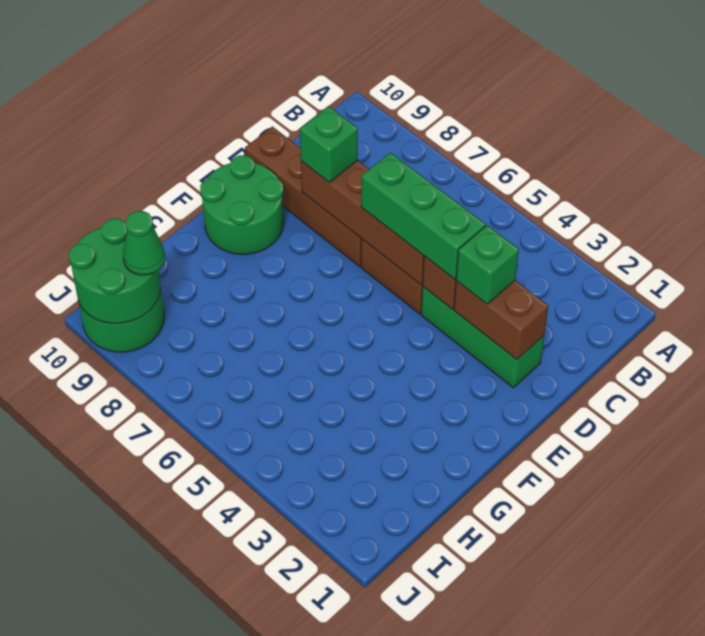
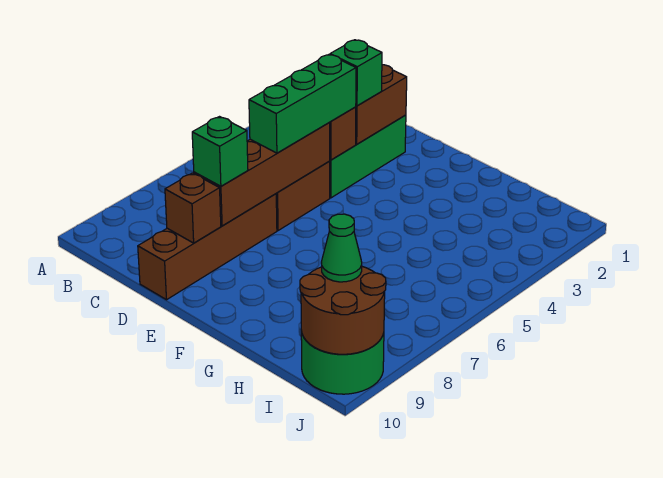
none -> brown 1x1 brick [165,173,221,243]
green 2x2 round brick [200,155,284,254] -> none
green 2x2 round brick [69,219,160,323] -> brown 2x2 round brick [300,267,386,354]

